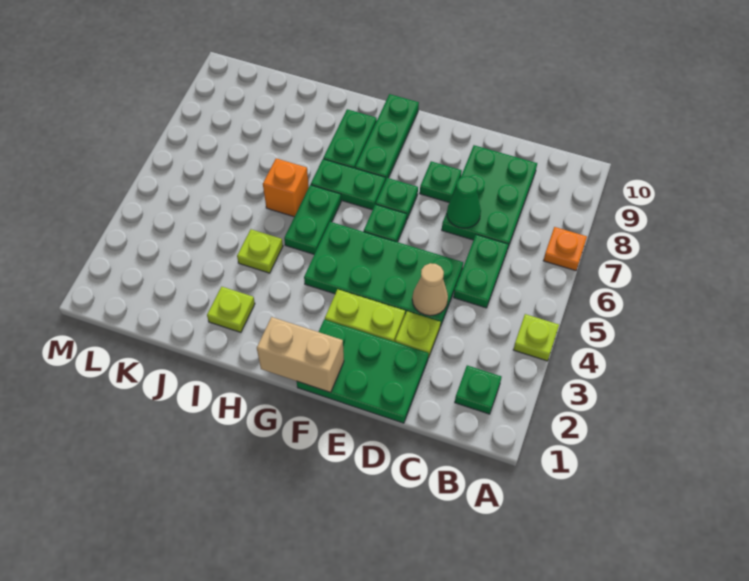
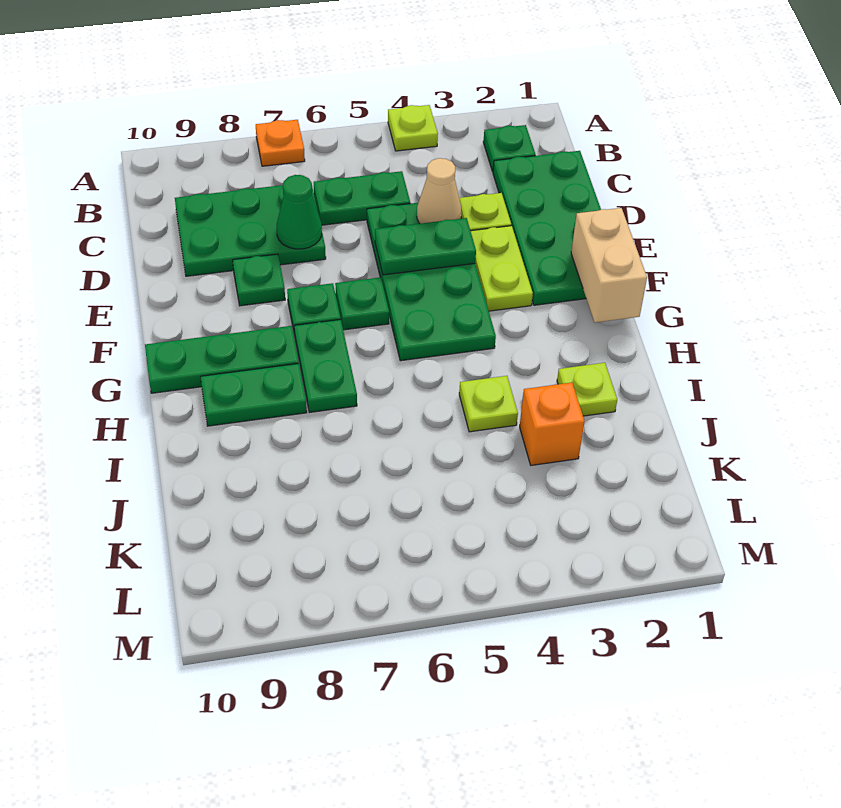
green 2x3 plate [297,319,429,423] -> green 2x4 plate [493,151,601,305]
green 1x2 plate [284,185,341,254] -> green 1x2 plate moved to [375,218,476,275]
orange 1x1 brick [263,158,309,217] -> orange 1x1 brick moved to [520,383,585,465]

